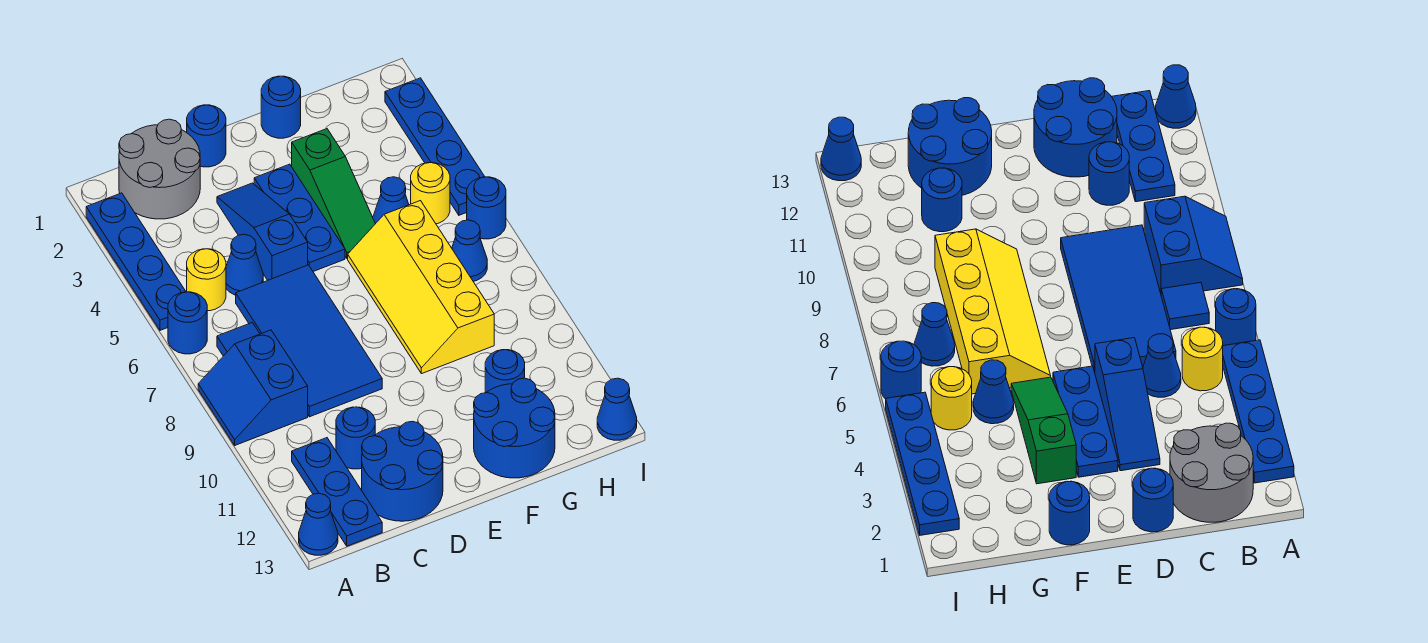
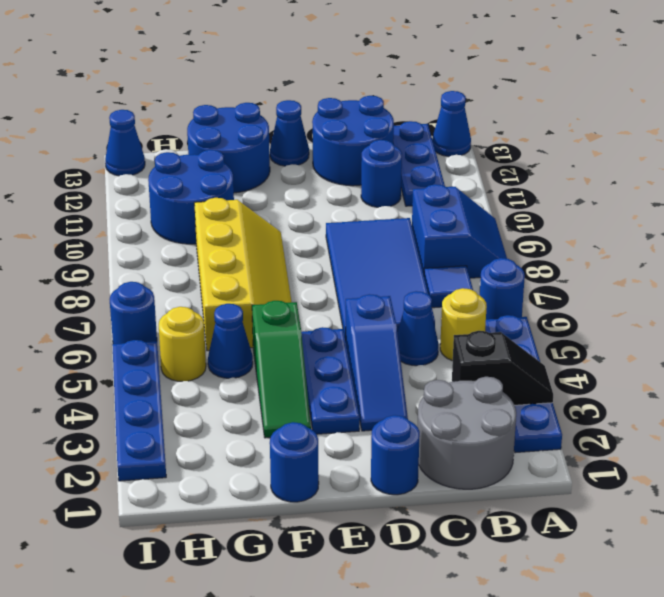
none -> black 1x2 slope [452,331,553,405]
green 1x3 slope [292,129,376,258] -> green 1x3 slope turned to [252,301,311,438]
blue 1x1 round brick [485,350,525,393] -> blue 2x2 round brick [148,150,234,244]
blue 1x1 cone [452,220,487,281] -> blue 1x1 cone moved to [270,100,309,166]

